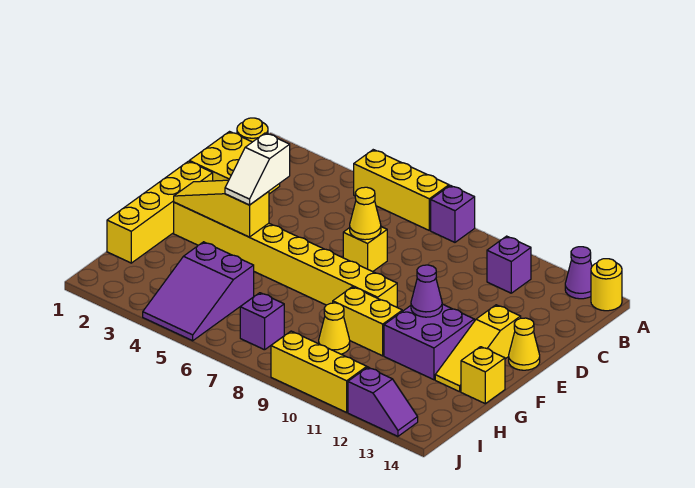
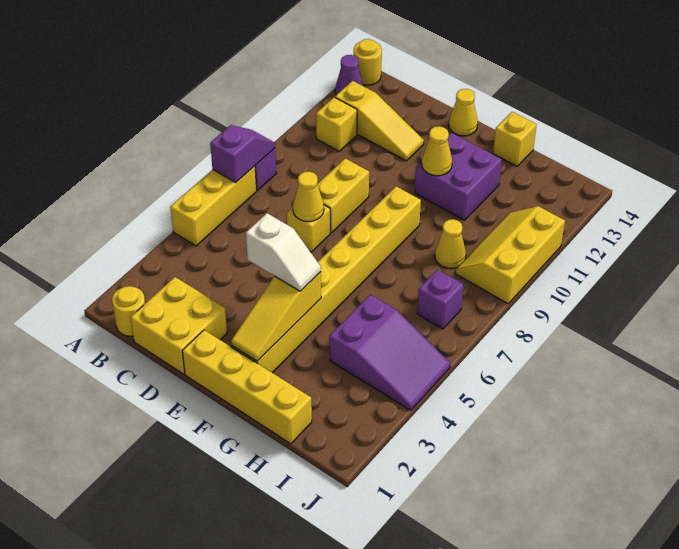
purple 1x1 brick [487,236,531,293] -> yellow 1x1 brick [316,97,357,151]
yellow 1x3 slope [435,305,521,392] -> yellow 1x3 slope moved to [335,81,424,161]
purple 1x1 cone [411,265,442,317] -> yellow 1x1 cone [422,126,452,176]
yellow 1x2 brick [333,287,402,356] -> yellow 1x2 brick moved to [318,158,369,233]
purple 1x2 slope [348,367,418,436] -> purple 1x2 slope moved to [210,125,275,182]

